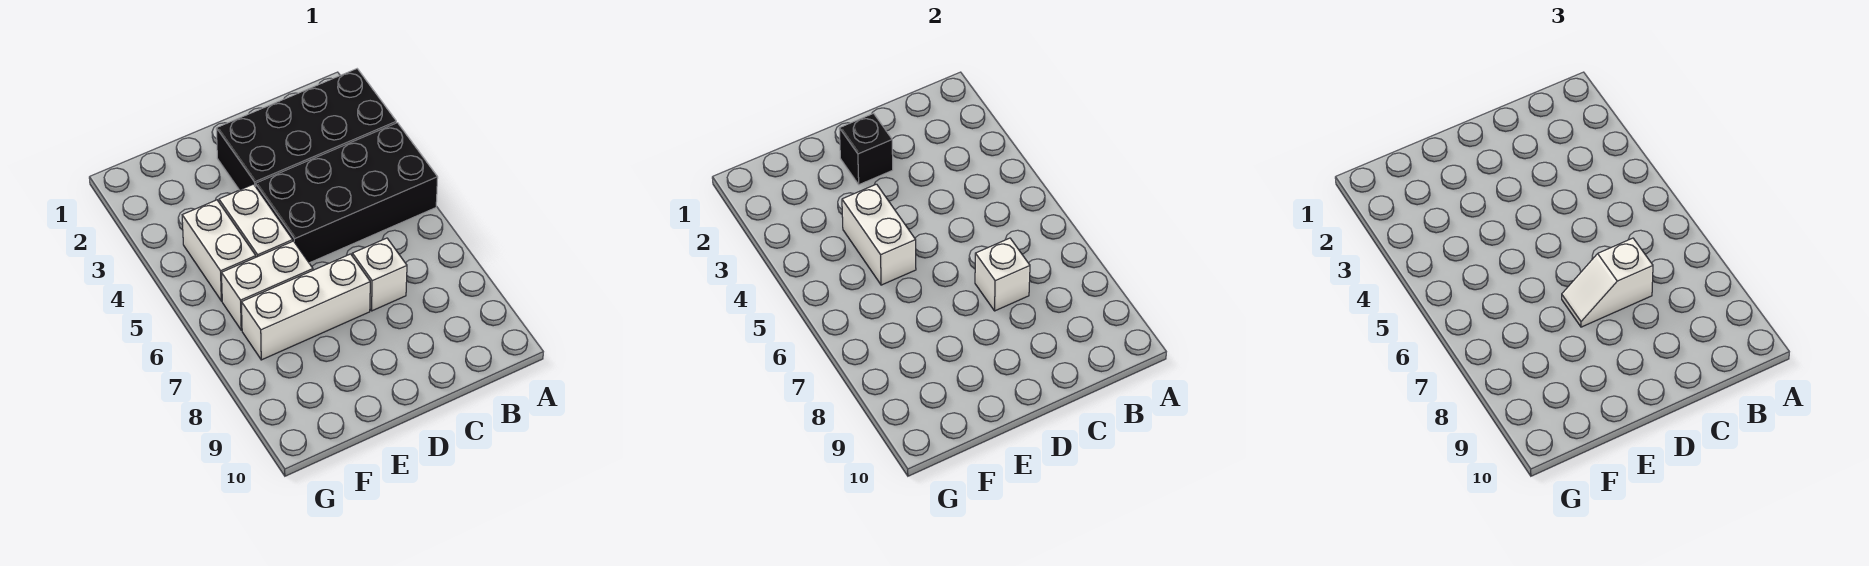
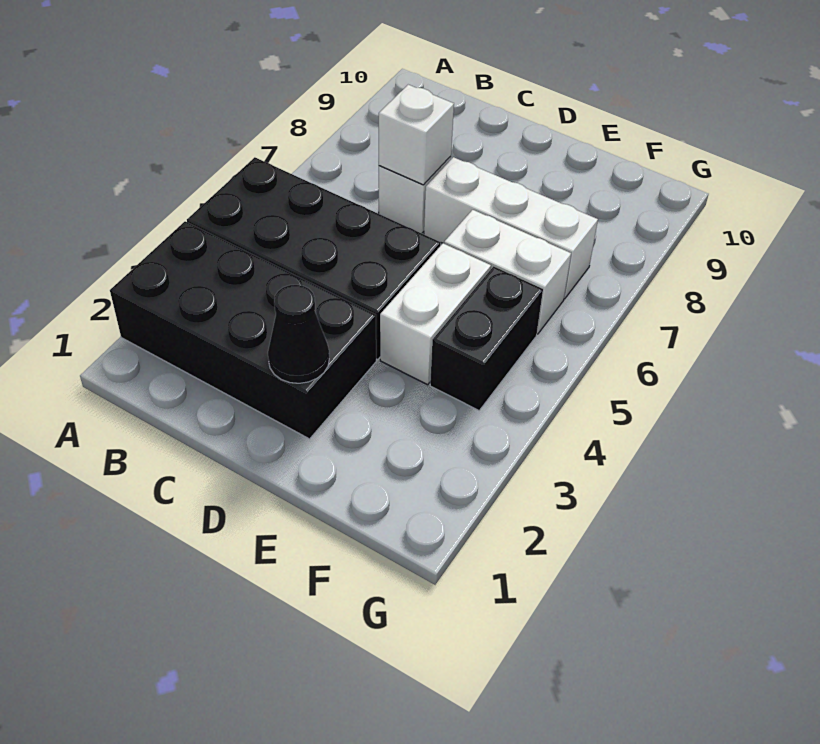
white 1x2 slope [1562,238,1653,327] -> none
black 1x1 brick [839,113,893,185] -> black 1x1 cone [268,285,329,383]
white 1x2 brick [842,184,916,285] -> none
white 1x2 brick [182,200,256,301] -> black 1x2 brick [430,266,543,410]

